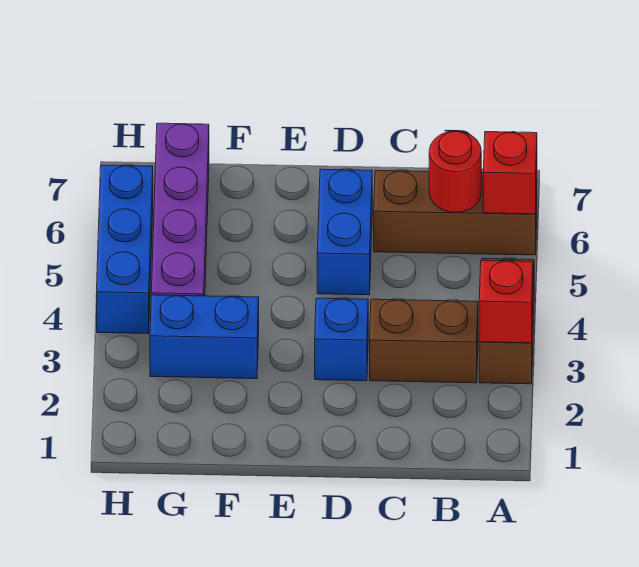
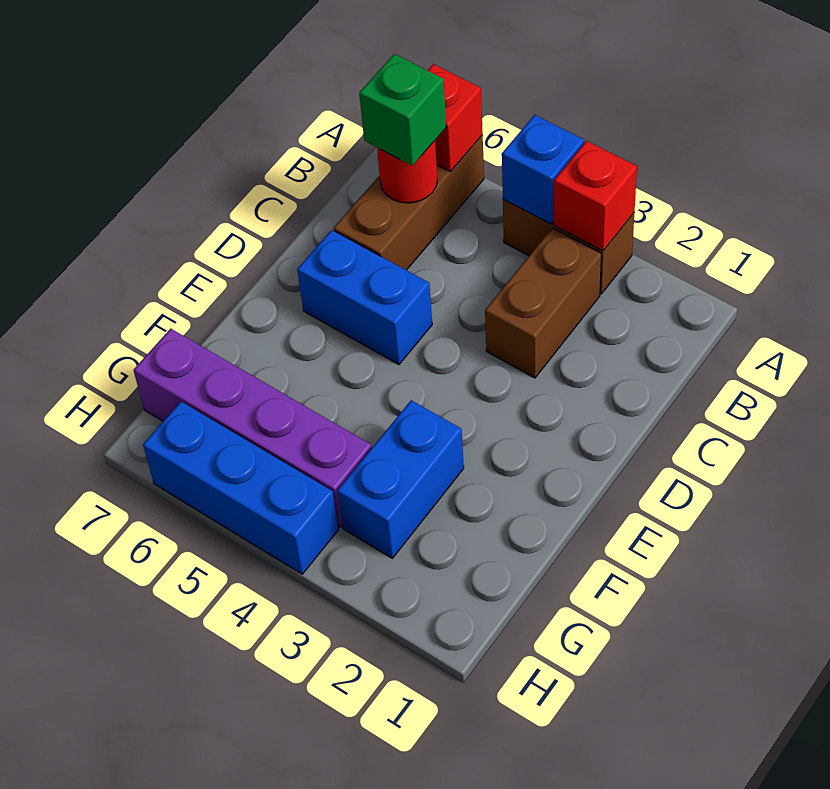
none -> green 1x1 brick [359,54,446,166]
blue 1x1 brick [315,298,368,381] -> blue 1x1 brick moved to [502,115,584,224]

